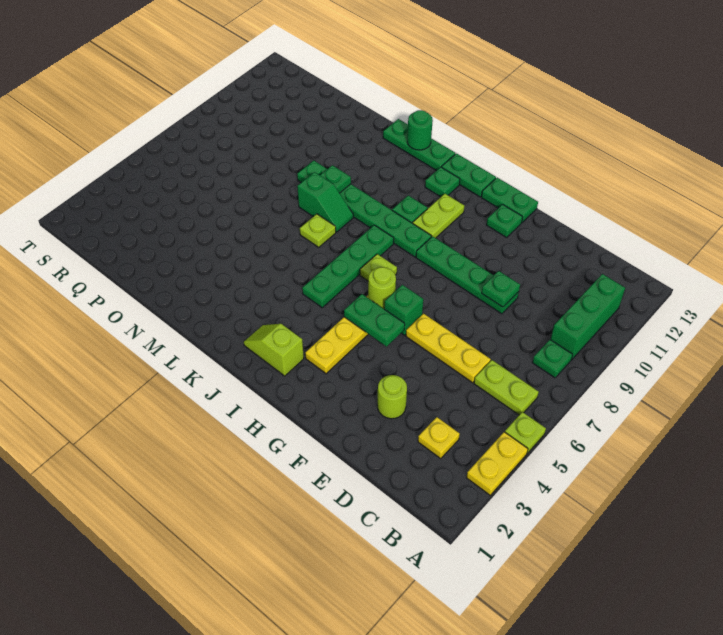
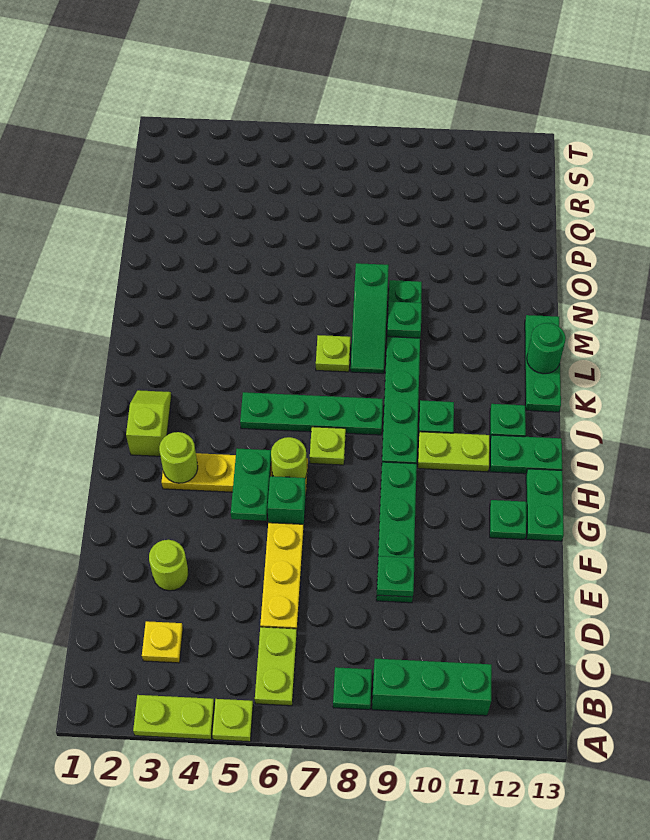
yellow 1x2 plate [466,432,528,495] -> lime 1x2 plate [133,695,214,740]
none -> lime 1x1 round brick [159,432,198,483]
green 1x2 plate [442,153,496,197] -> green 1x2 plate turned to [490,435,562,474]
green 1x2 slope [297,172,353,232] -> green 1x3 slope [351,263,389,374]

